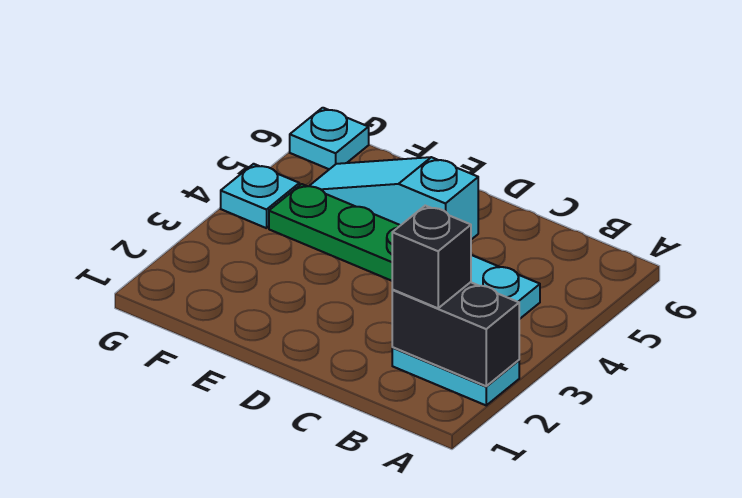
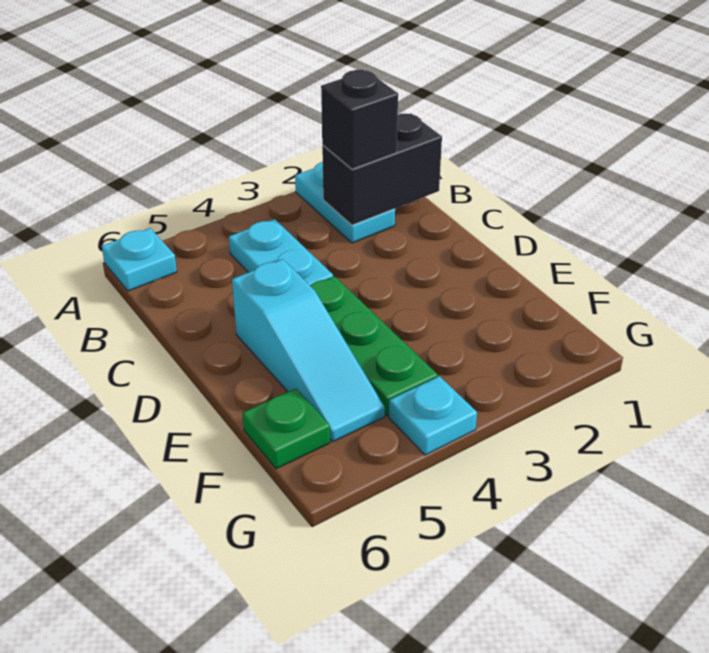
black 1x2 brick [392,282,519,386] -> black 1x2 brick turned to [322,114,442,225]
none -> green 1x1 plate [243,389,330,469]
cyan 1x1 plate [290,108,369,169] -> cyan 1x1 plate moved to [102,228,177,291]

